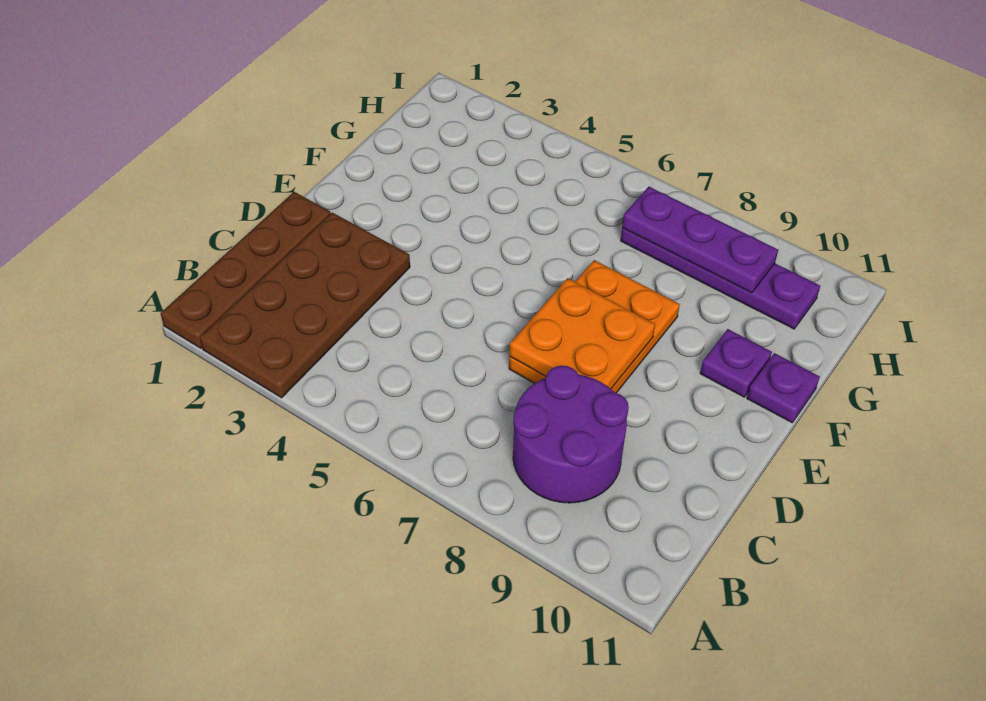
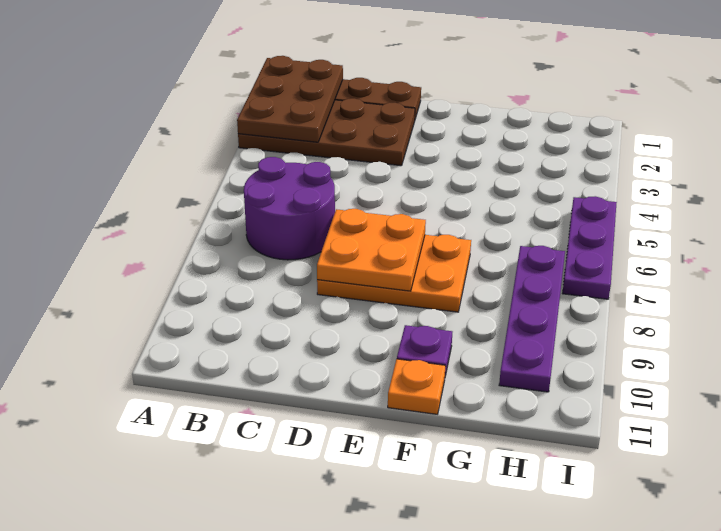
none -> brown 2x3 plate [237,56,343,142]
purple 2x2 round brick [513,366,629,503] -> purple 2x2 round brick moved to [244,157,335,260]
purple 1x1 plate [747,353,820,423] -> orange 1x1 plate [388,359,446,414]
purple 1x3 plate [622,187,778,293] -> purple 1x3 plate moved to [562,196,617,299]

